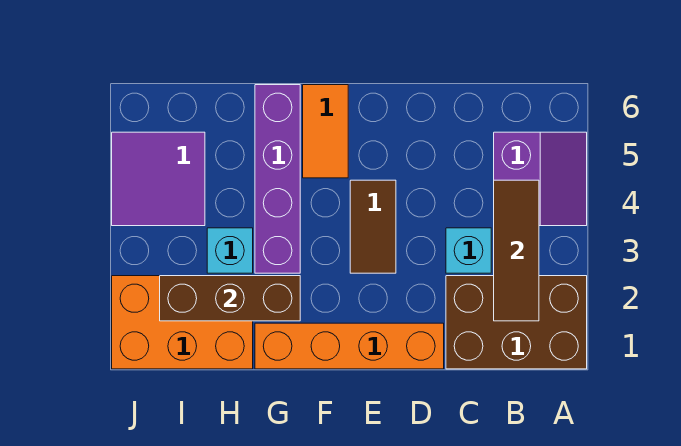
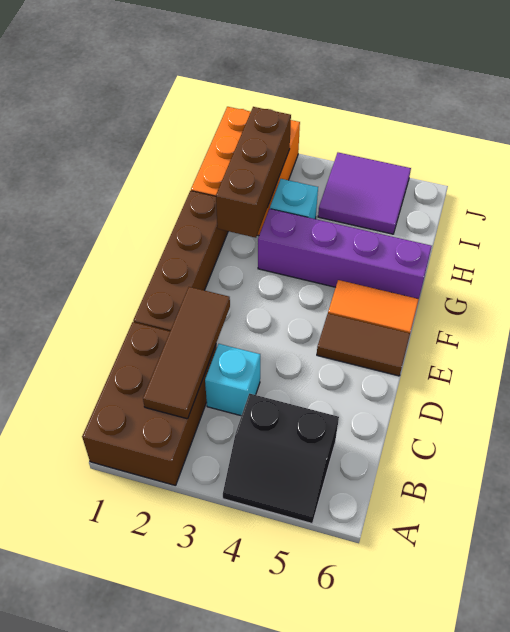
purple 2x2 slope [494,132,587,226] -> black 2x2 slope [223,394,339,523]
brown 1x3 tile [494,180,539,321] -> brown 1x3 tile turned to [143,287,230,419]
orange 1x4 brick [255,323,444,369] -> brown 1x4 brick [133,191,228,331]
brown 1x2 tile [350,180,396,273] -> brown 1x2 tile moved to [317,313,410,376]

